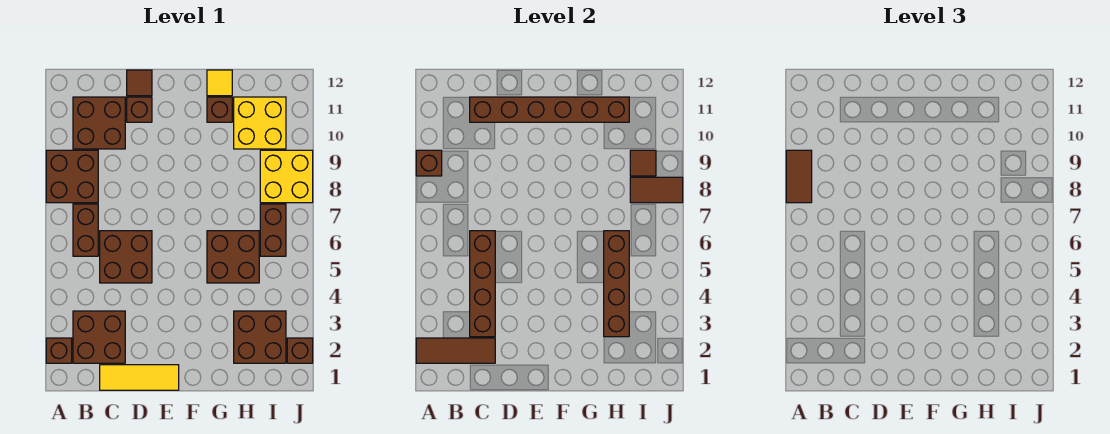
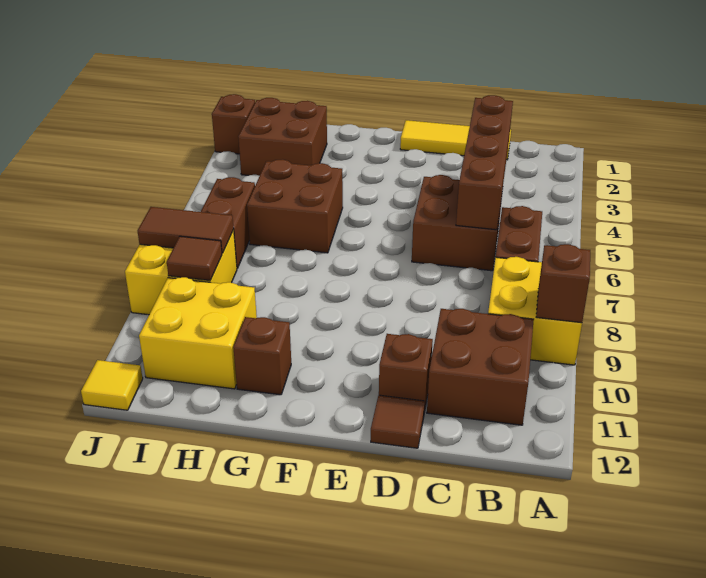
brown 1x1 brick [46,338,72,363] -> none
brown 1x3 tile [416,338,495,363] -> none
brown 2x2 brick [46,150,98,203] -> yellow 2x2 brick [488,257,582,365]
brown 1x2 tile [786,150,812,203] -> none
brown 2x2 brick [73,311,125,363] -> none
brown 1x6 brick [470,97,629,122] -> none
yellow 1x1 tile [207,70,232,96] -> yellow 1x1 tile moved to [81,360,143,410]
brown 1x4 brick [604,231,629,337] -> none

